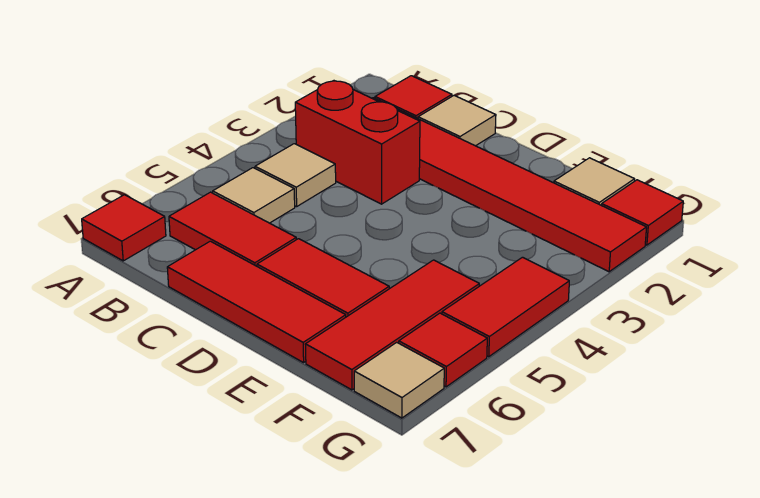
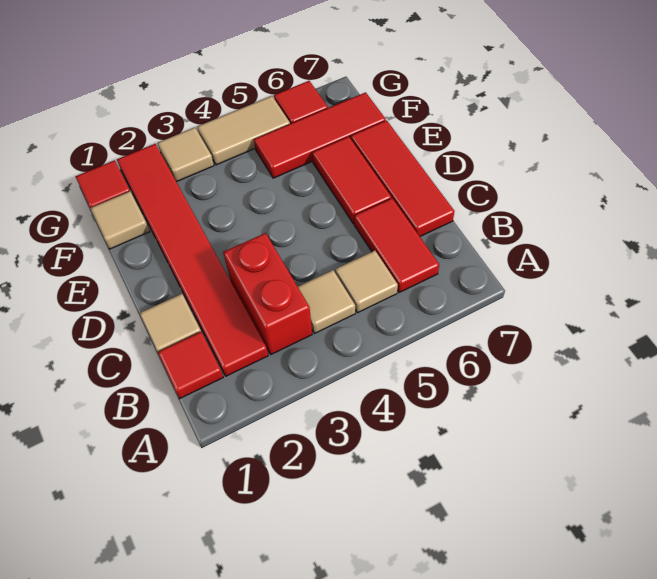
red 1x1 tile [82,195,166,261] -> none
red 1x2 tile [442,257,569,357] -> tan 1x2 tile [197,96,290,165]
tan 1x1 tile [354,342,444,418] -> tan 1x1 tile moved to [158,128,214,182]

